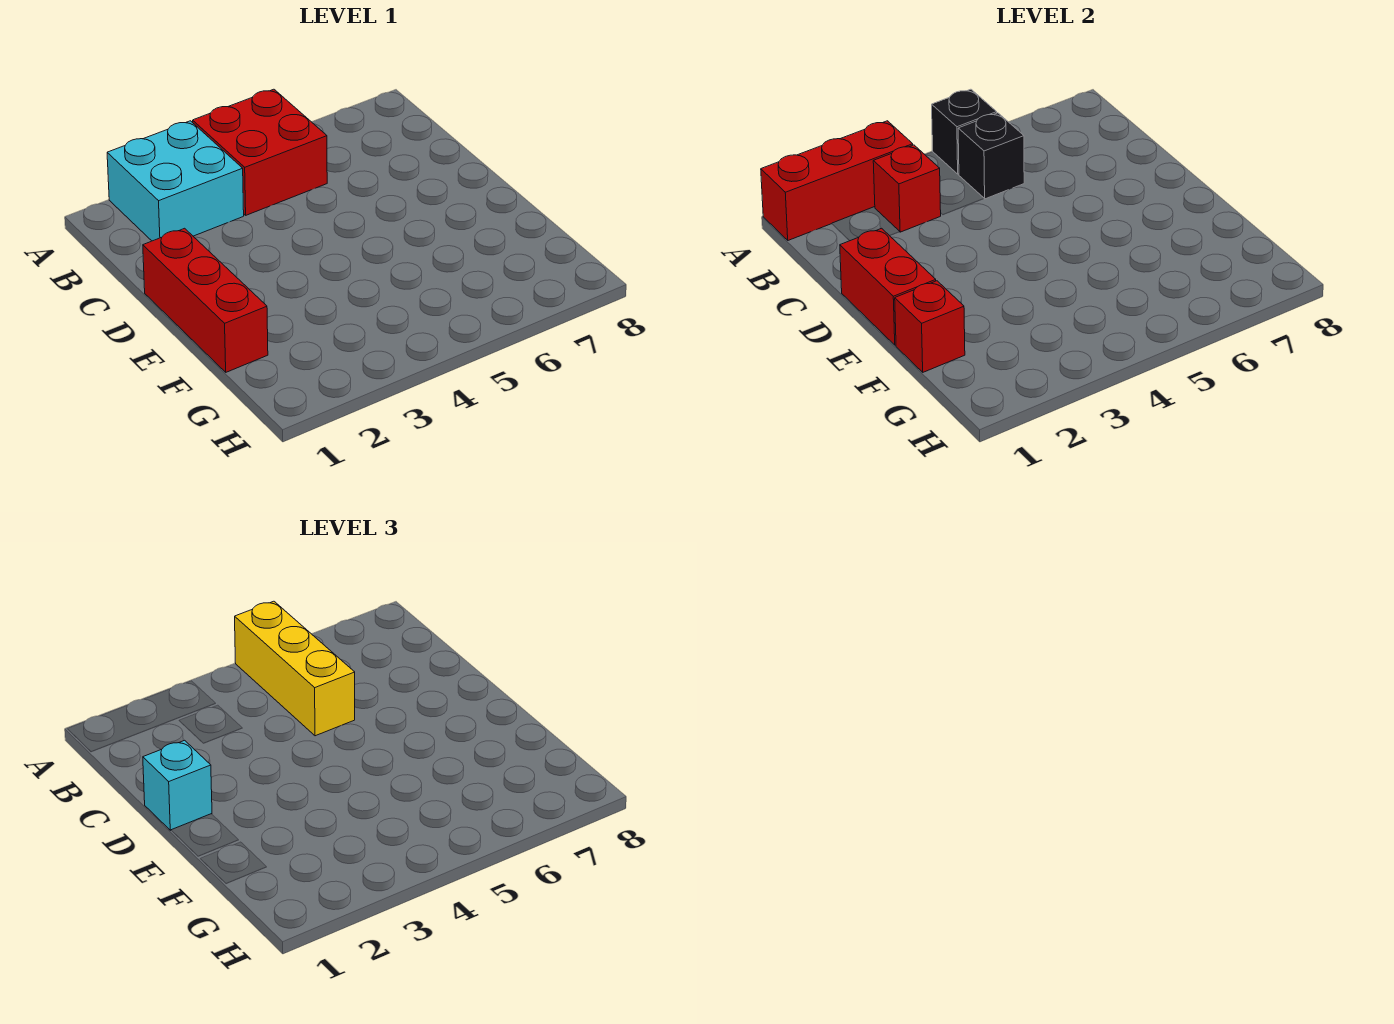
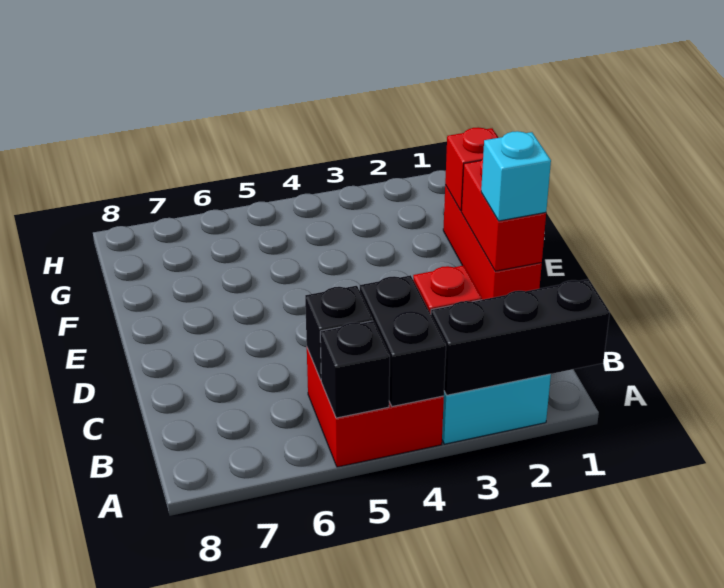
red 1x3 brick [761,121,913,240] -> black 1x3 brick [431,279,610,395]
none -> black 1x2 brick [360,275,446,407]
yellow 1x3 brick [235,601,355,736] -> none

